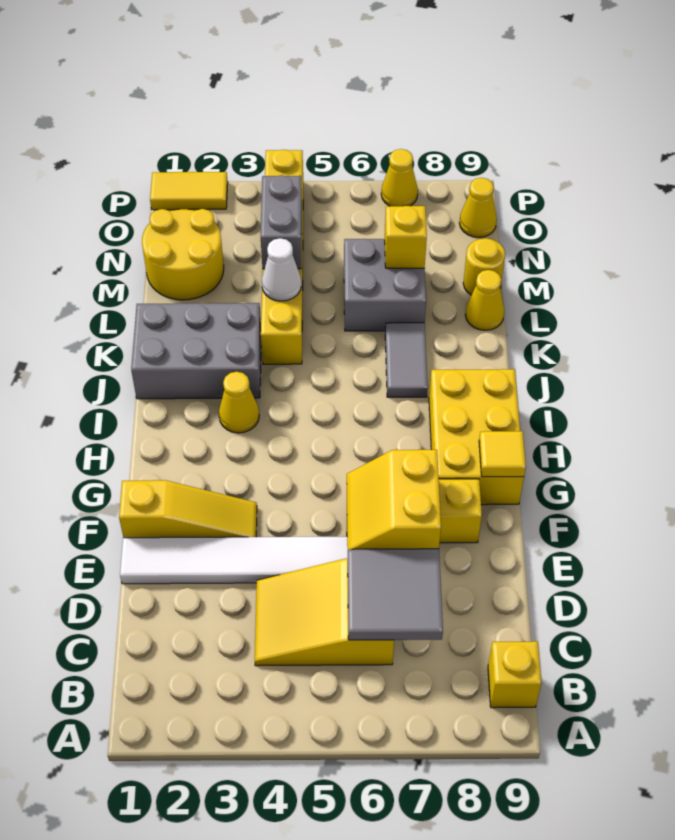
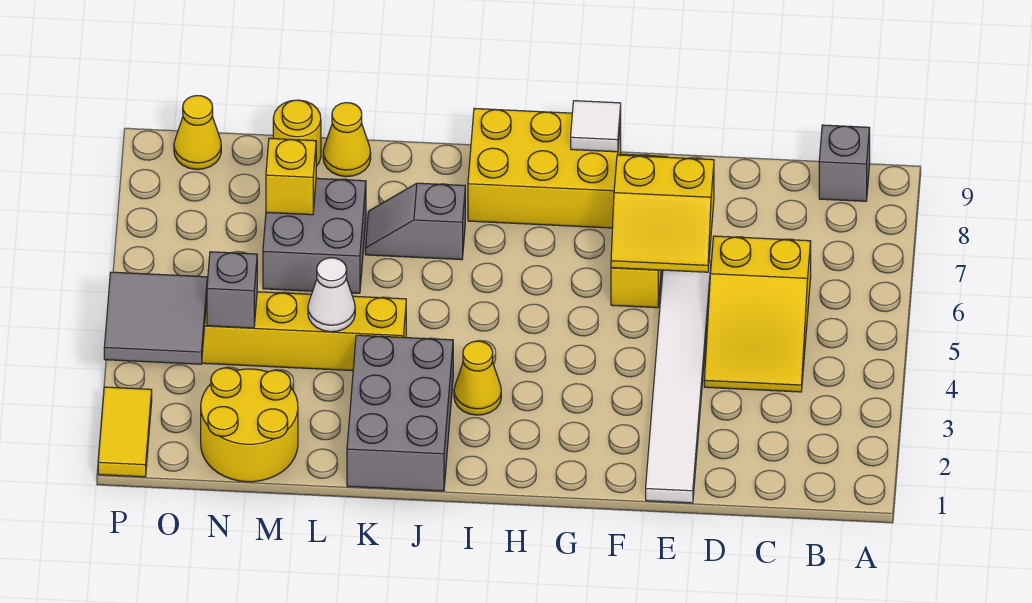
yellow 1x1 brick [488,641,542,708] -> grey 1x1 brick [819,125,870,201]
grey 2x2 tile [348,549,443,640] -> grey 2x2 tile moved to [104,272,207,364]
yellow 1x3 slope [119,480,257,538] -> none
yellow 1x1 tile [479,431,526,477] -> white 1x1 tile [571,101,621,152]
grey 1x2 tile [385,323,428,397] -> grey 1x2 slope [365,183,465,260]
grey 1x2 brick [261,175,302,269] -> grey 1x1 brick [207,252,257,328]
yellow 1x1 cone [381,149,418,206] -> none

